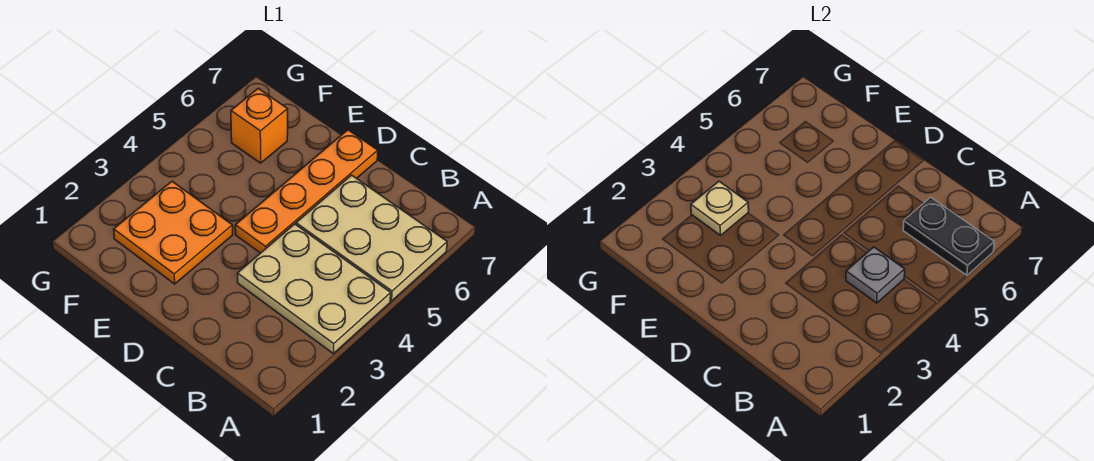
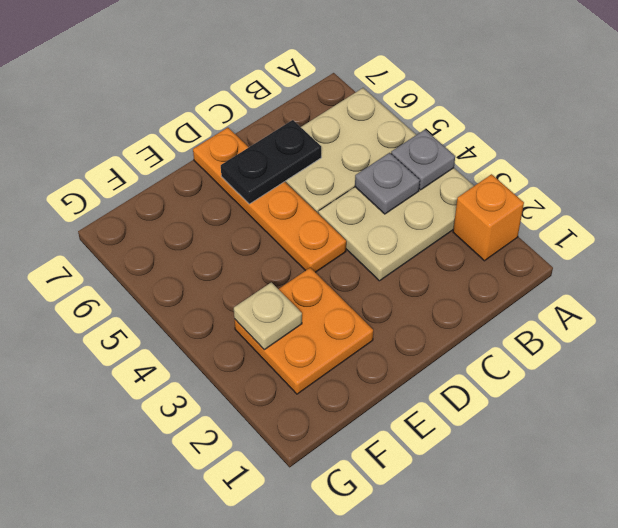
none -> grey 1x1 plate [391,130,455,190]
black 1x2 plate [903,197,994,276] -> black 1x2 plate moved to [221,120,321,204]
orange 1x1 brick [231,88,288,163] -> orange 1x1 brick moved to [453,174,524,261]

